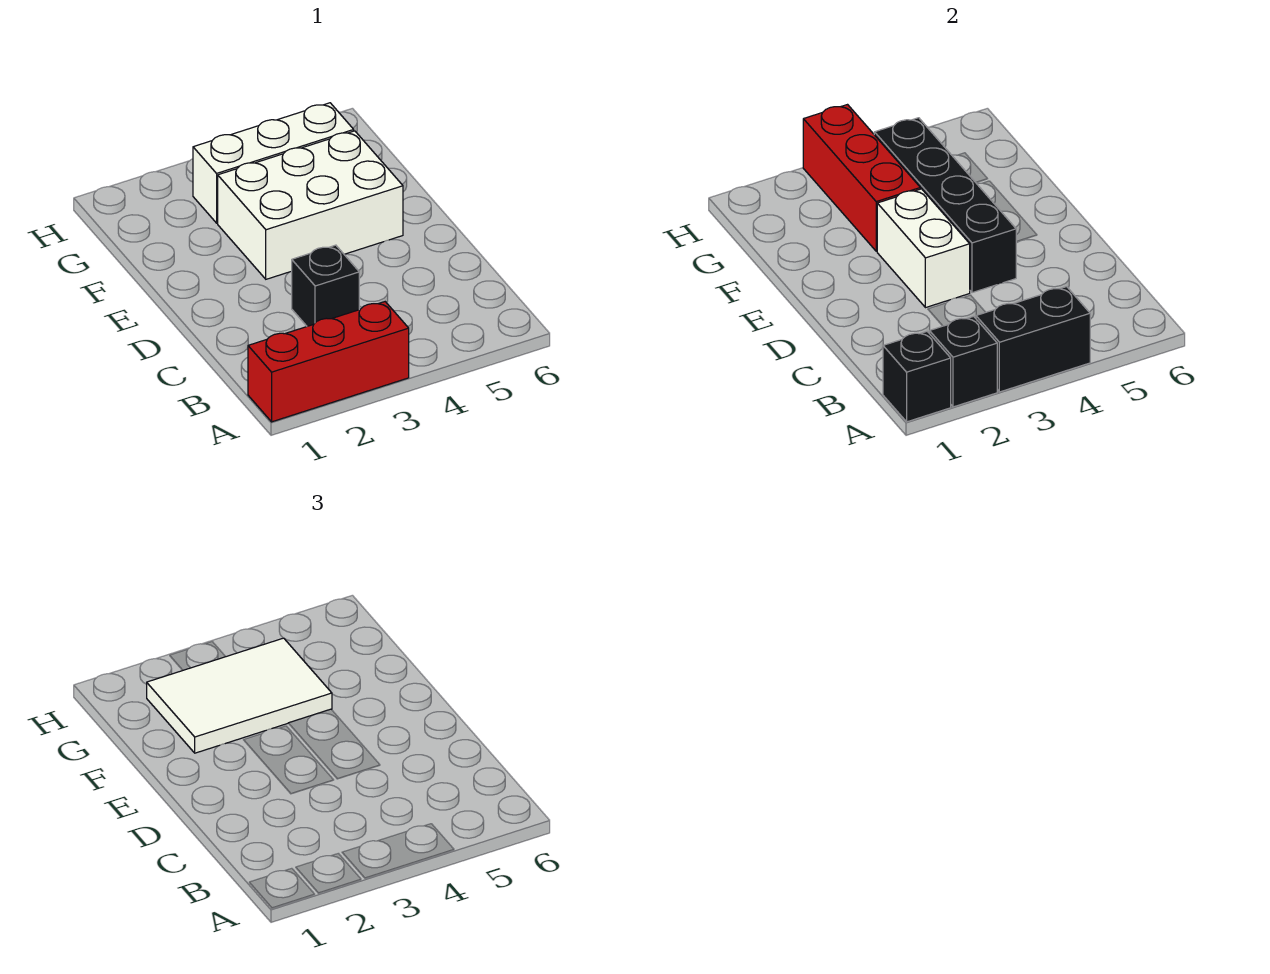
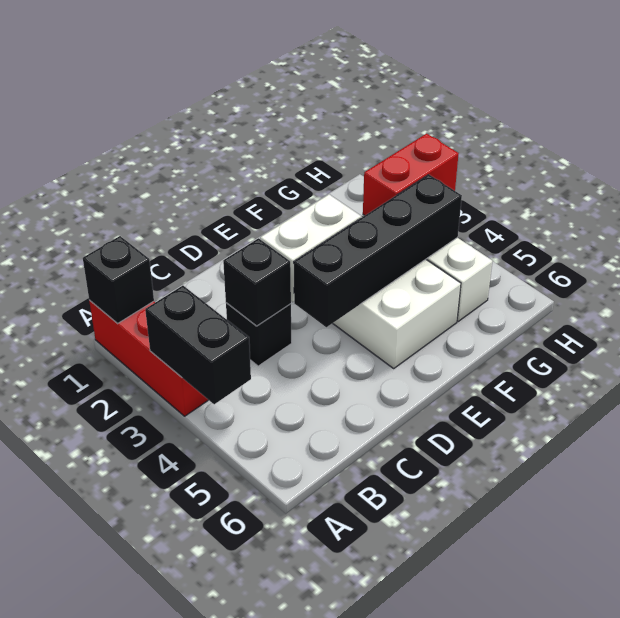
black 1x1 brick [930,316,997,407] -> black 1x1 brick moved to [223,238,291,326]
white 2x3 tile [147,638,332,753] -> none
red 1x3 brick [803,105,920,251] -> red 1x2 brick [363,134,459,216]

